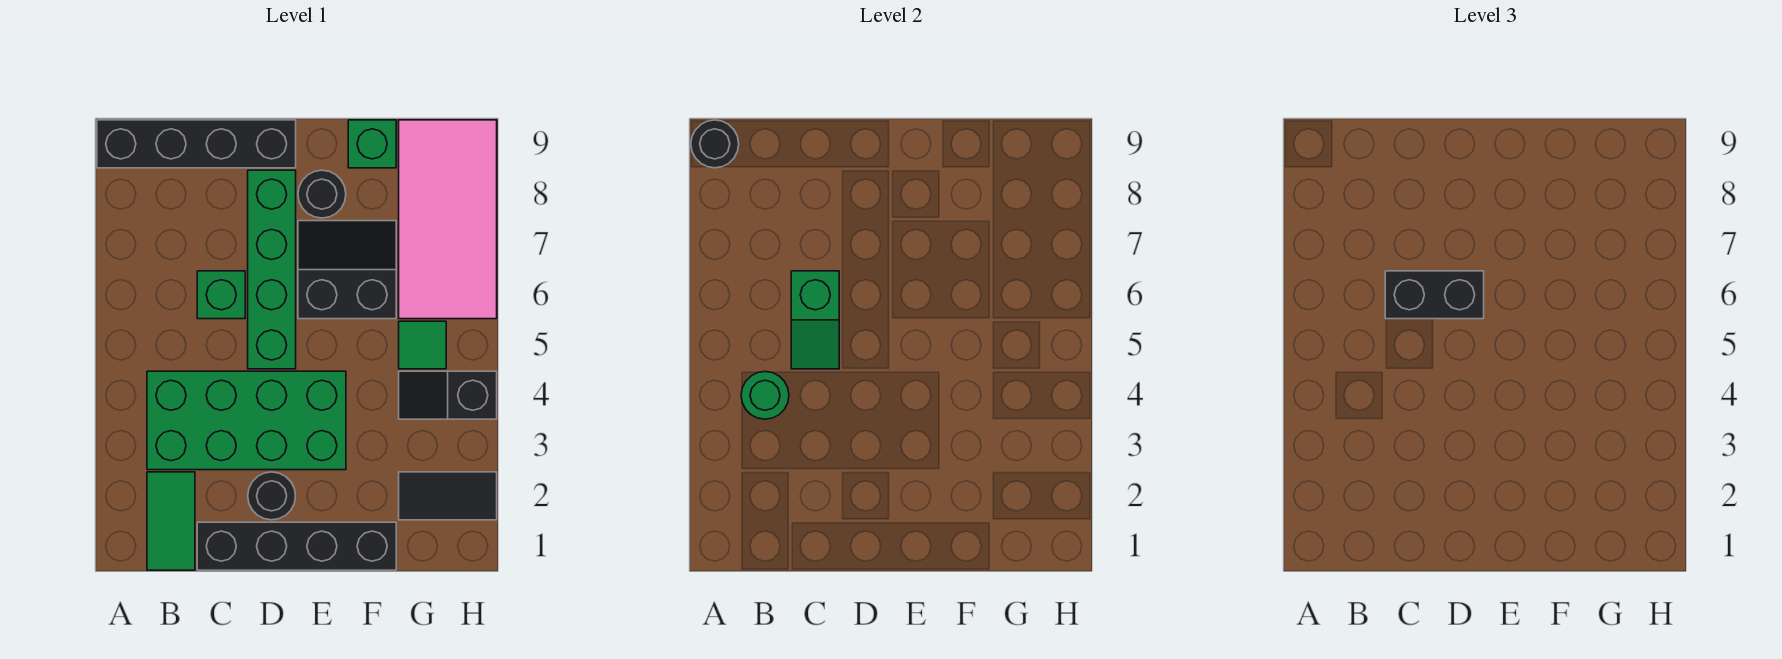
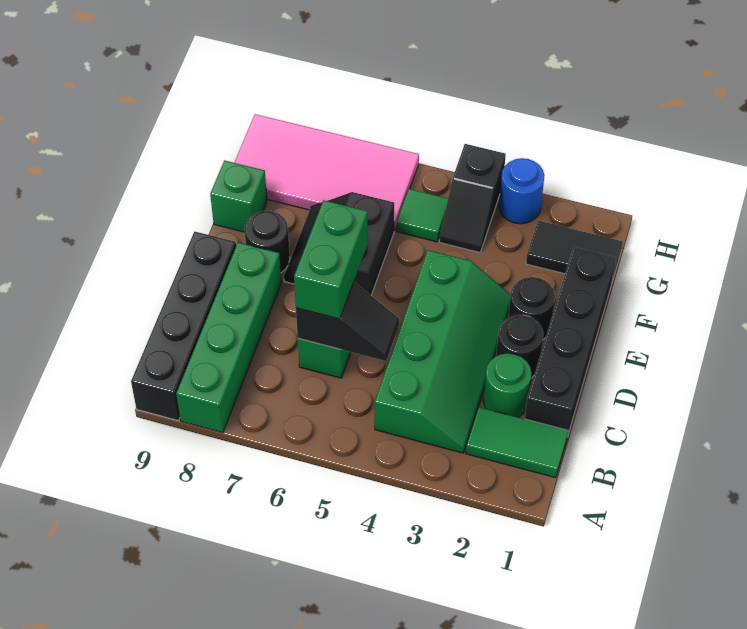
black 1x1 round brick [691,120,739,168] -> black 1x1 round brick moved to [508,277,555,340]
green 2x4 brick [147,371,346,470] -> green 2x4 slope [375,250,511,453]
green 1x1 round brick [741,372,789,419] -> green 1x1 round brick moved to [483,353,532,417]
green 1x2 slope [791,271,839,369] -> black 1x2 slope [296,282,399,361]
black 1x2 brick [1385,271,1484,319] -> green 1x2 brick [294,200,368,319]
green 1x4 brick [248,170,296,369] -> green 1x4 brick turned to [176,242,281,433]
black 1x2 tile [399,472,497,520] -> black 1x2 tile turned to [526,221,623,281]
none -> blue 1x1 round brick [499,158,545,224]

